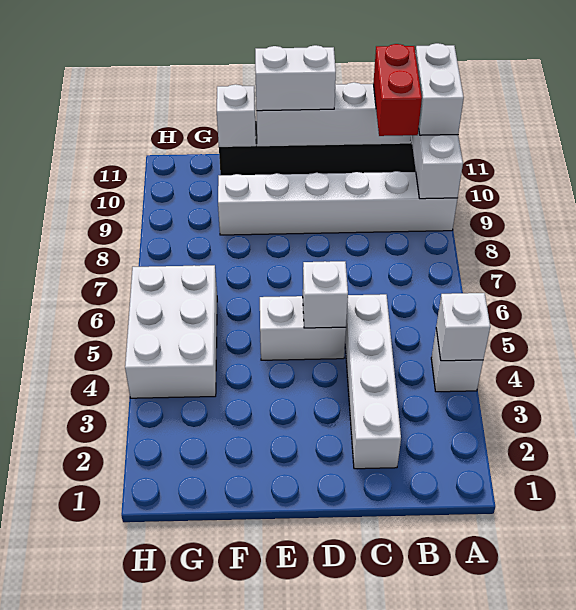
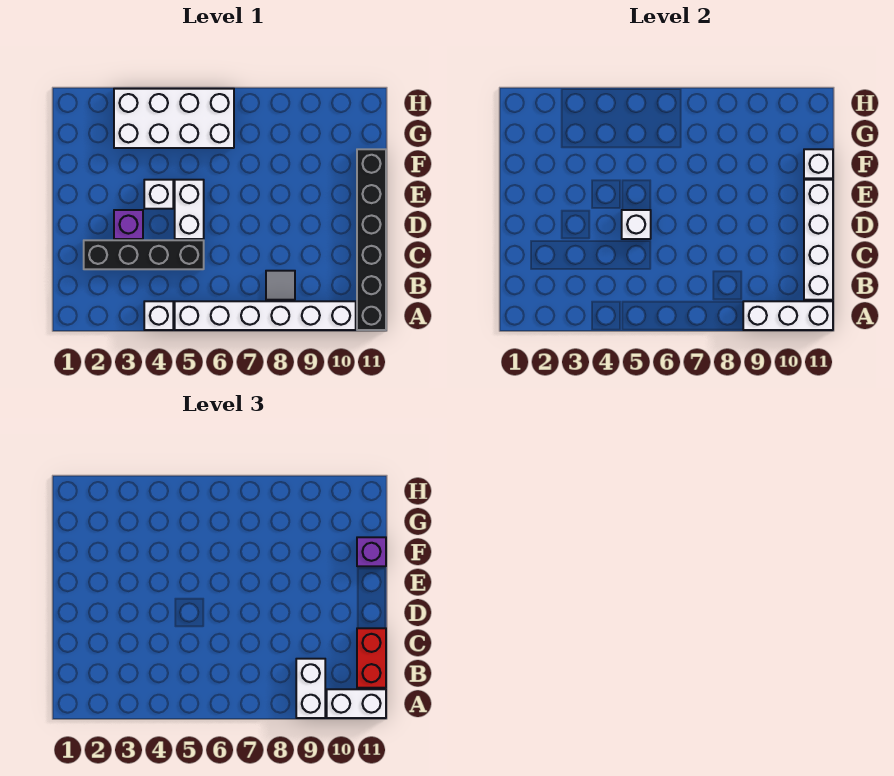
white 1x1 brick [436,293,490,361] -> white 1x1 brick moved to [144,180,173,209]
white 1x6 brick [218,171,457,235] -> white 1x6 brick turned to [175,301,356,330]
none -> grey 1x1 tile [266,271,295,300]
red 1x2 brick [373,44,422,136] -> red 1x2 brick turned to [357,628,386,688]
white 1x4 brick [345,294,401,469] -> black 1x4 brick [84,240,204,269]
none -> purple 1x1 brick [114,210,143,239]
white 1x2 brick [255,45,336,111] -> white 1x2 brick moved to [296,659,325,718]
none -> purple 1x1 brick [357,537,386,566]
white 2x3 brick [125,265,217,398] -> white 2x4 brick [114,89,234,148]

